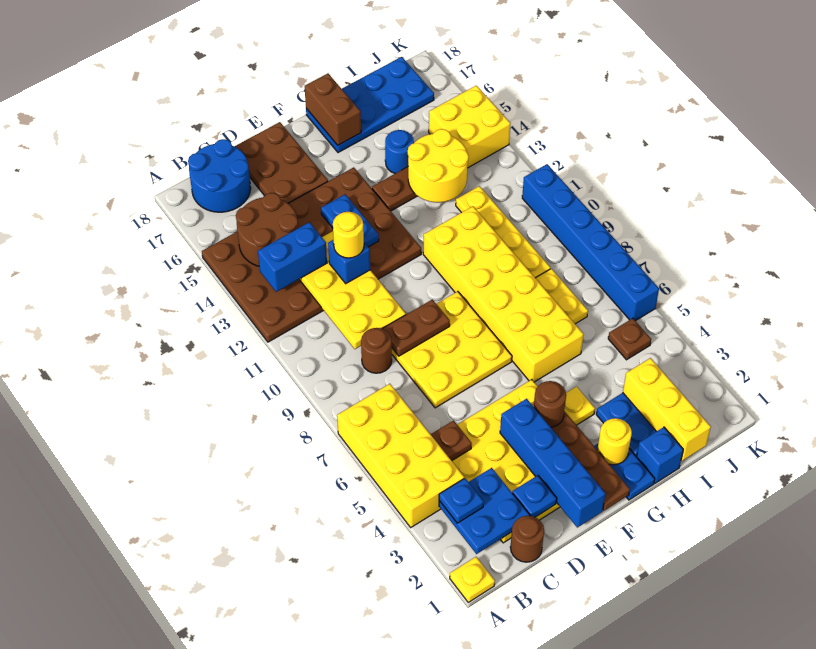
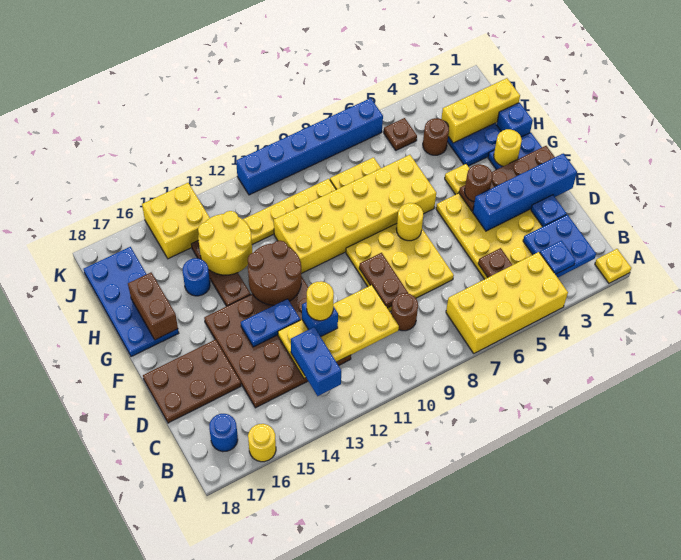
brown 4x6 plate [202,167,421,342] -> brown 4x4 plate [204,276,351,408]
none -> yellow 1x1 round brick [248,424,276,462]
brown 2x2 round brick [236,193,298,266] -> brown 2x2 round brick moved to [248,241,301,305]
blue 2x2 round brick [188,139,251,212] -> blue 1x1 round brick [209,414,238,452]
brown 1x1 round brick [510,516,544,562] -> brown 1x1 round brick moved to [423,118,449,155]
none -> yellow 1x1 round brick [396,203,423,241]
brown 1x2 brick [305,73,361,145] -> brown 1x2 brick turned to [128,273,178,340]

